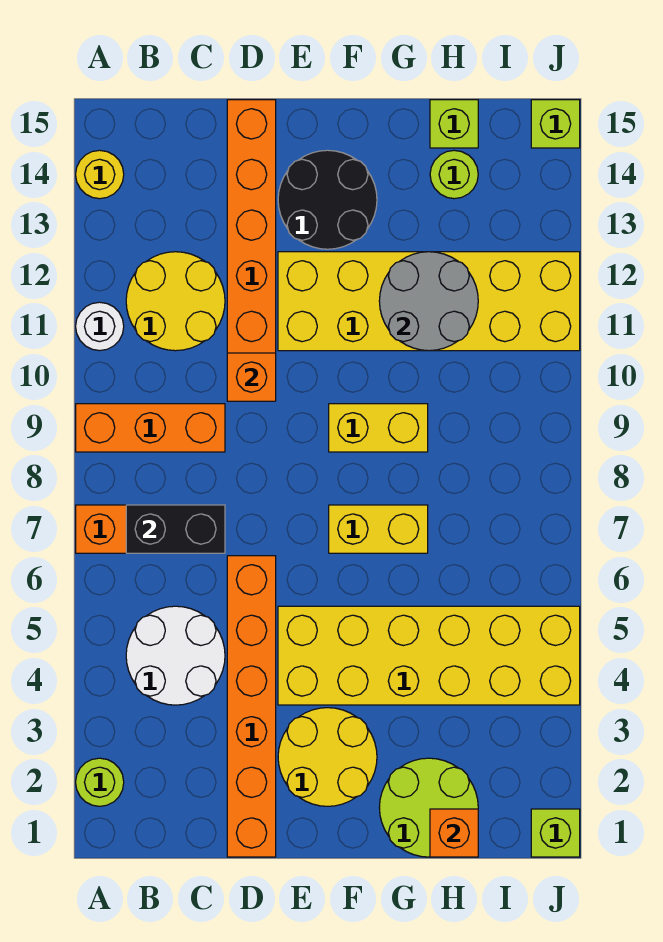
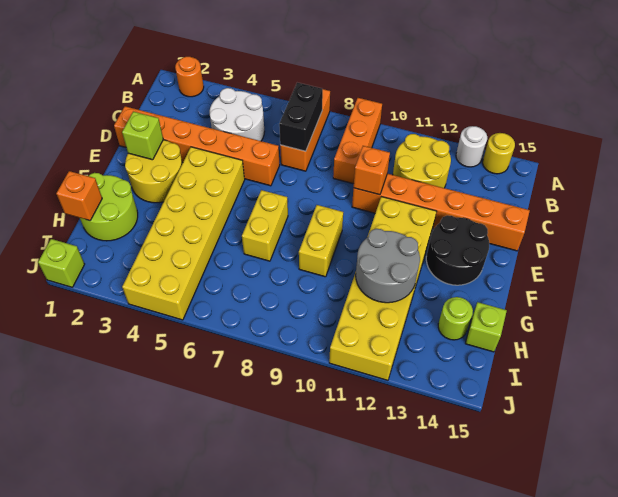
lime 1x1 round brick [76,758,124,806] -> orange 1x1 round brick [175,57,204,97]
white 1x1 round brick [76,302,124,351] -> white 1x1 round brick moved to [456,126,487,167]
lime 1x1 brick [531,100,580,148] -> lime 1x1 brick moved to [122,112,163,160]

